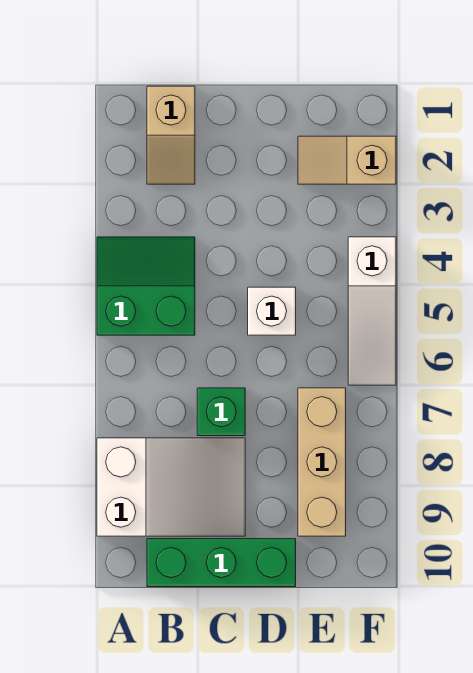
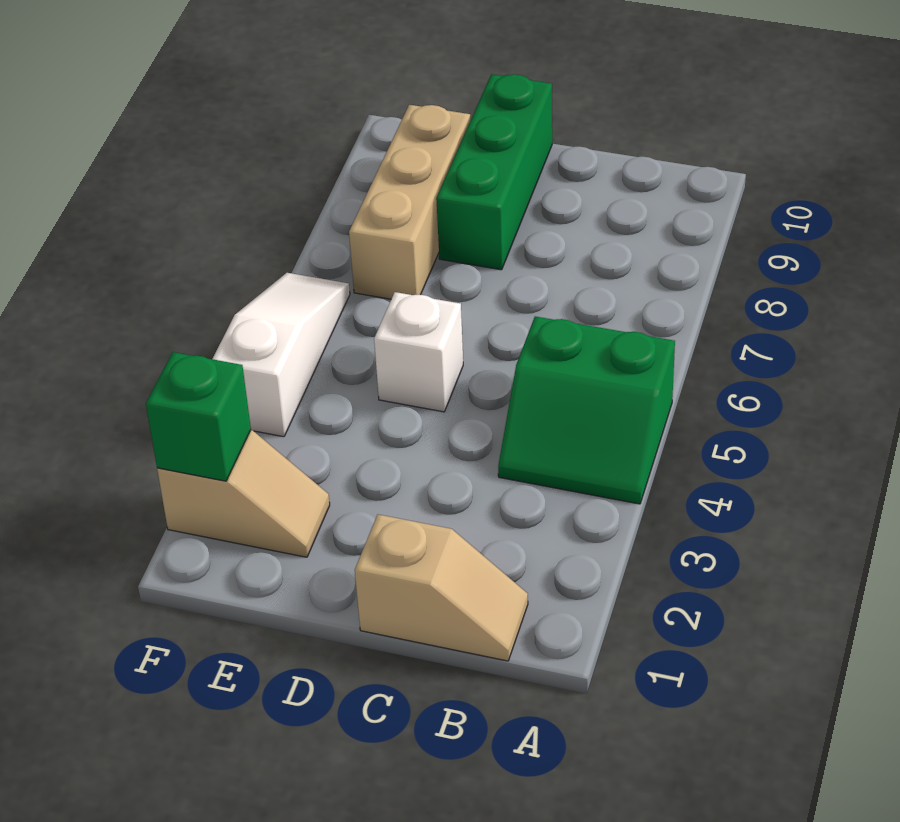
white 2x3 slope [97,438,245,536] -> none
tan 1x2 slope [147,86,195,184] -> tan 1x2 slope turned to [355,514,528,661]
green 1x3 brick [147,539,296,587] -> green 1x3 brick turned to [436,74,552,270]
green 1x1 brick [197,388,245,436] -> green 1x1 brick moved to [146,352,251,481]

